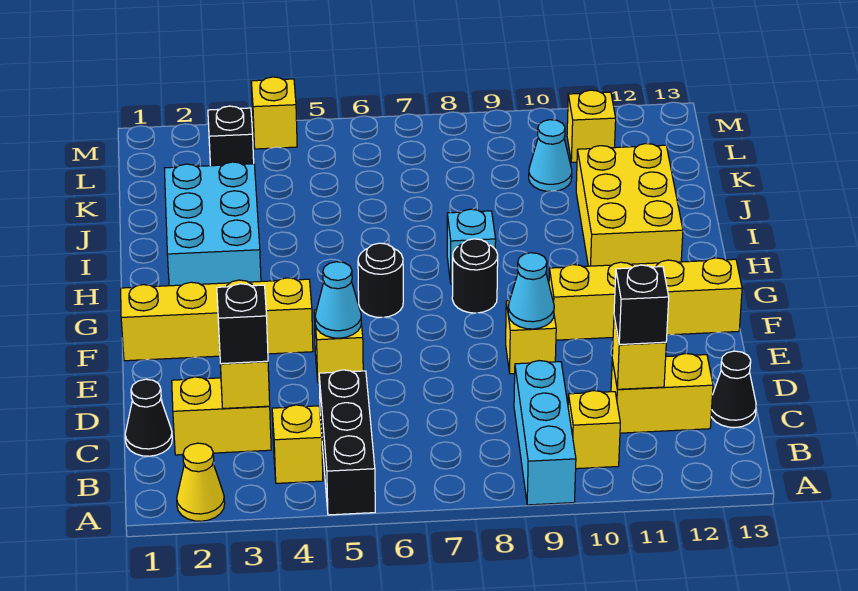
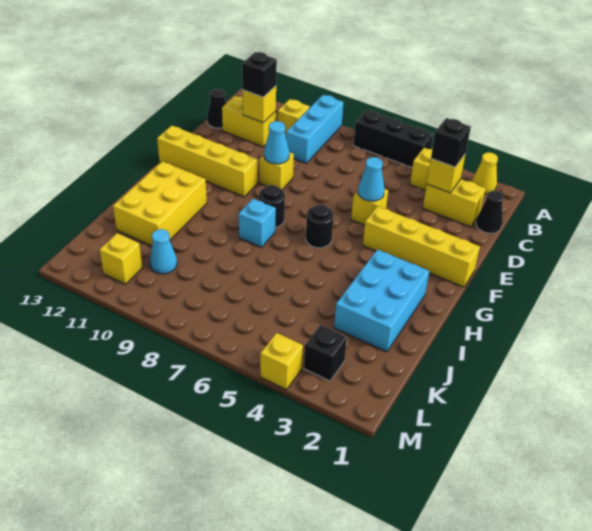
black 1x3 brick [319,370,375,515] -> black 1x3 brick turned to [353,110,433,167]

